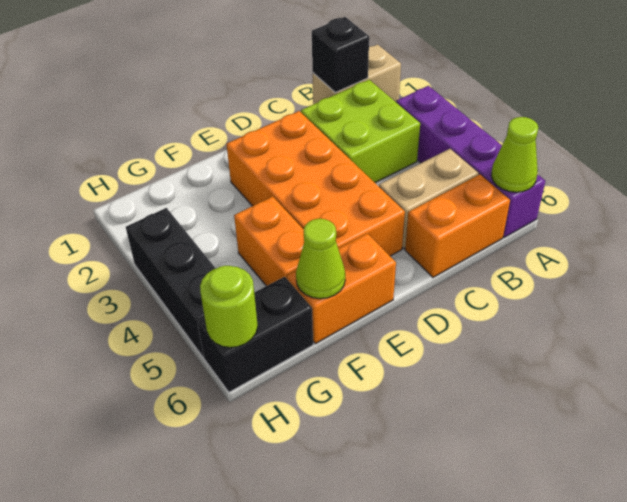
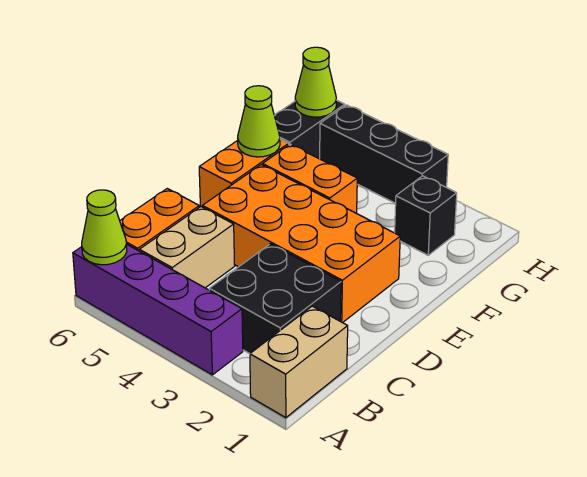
black 1x1 brick [312,17,369,93] -> black 1x1 brick moved to [395,176,457,255]
lime 2x2 brick [301,80,420,183] -> black 2x2 brick [209,244,341,354]
lime 1x1 round brick [200,266,258,348] -> lime 1x1 cone [295,47,336,117]

